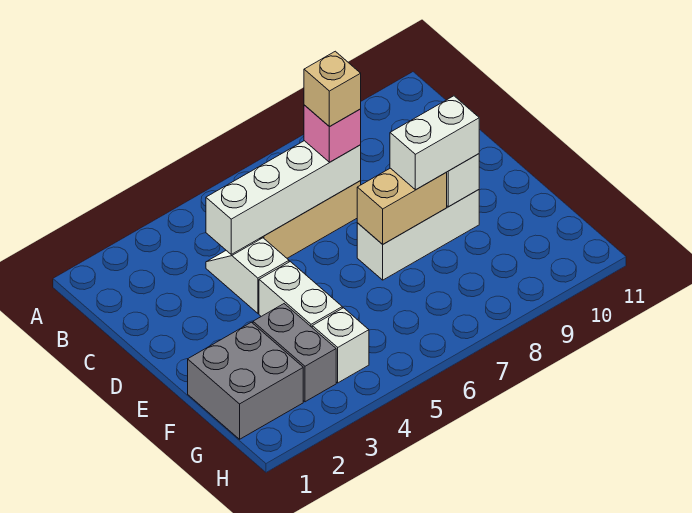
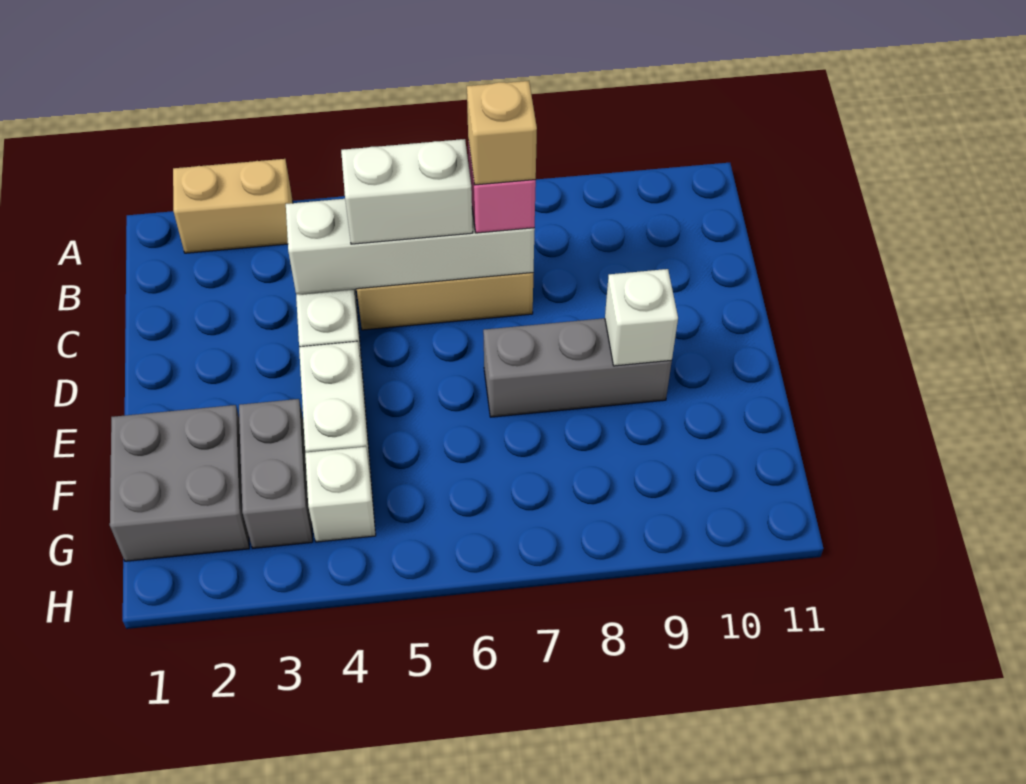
white 1x3 brick [357,190,479,280] -> grey 1x3 brick [483,318,672,417]
tan 1x2 brick [357,168,447,244] -> tan 1x2 brick moved to [173,159,293,253]
white 1x2 brick [390,96,479,190] -> white 1x2 brick moved to [341,139,473,244]

